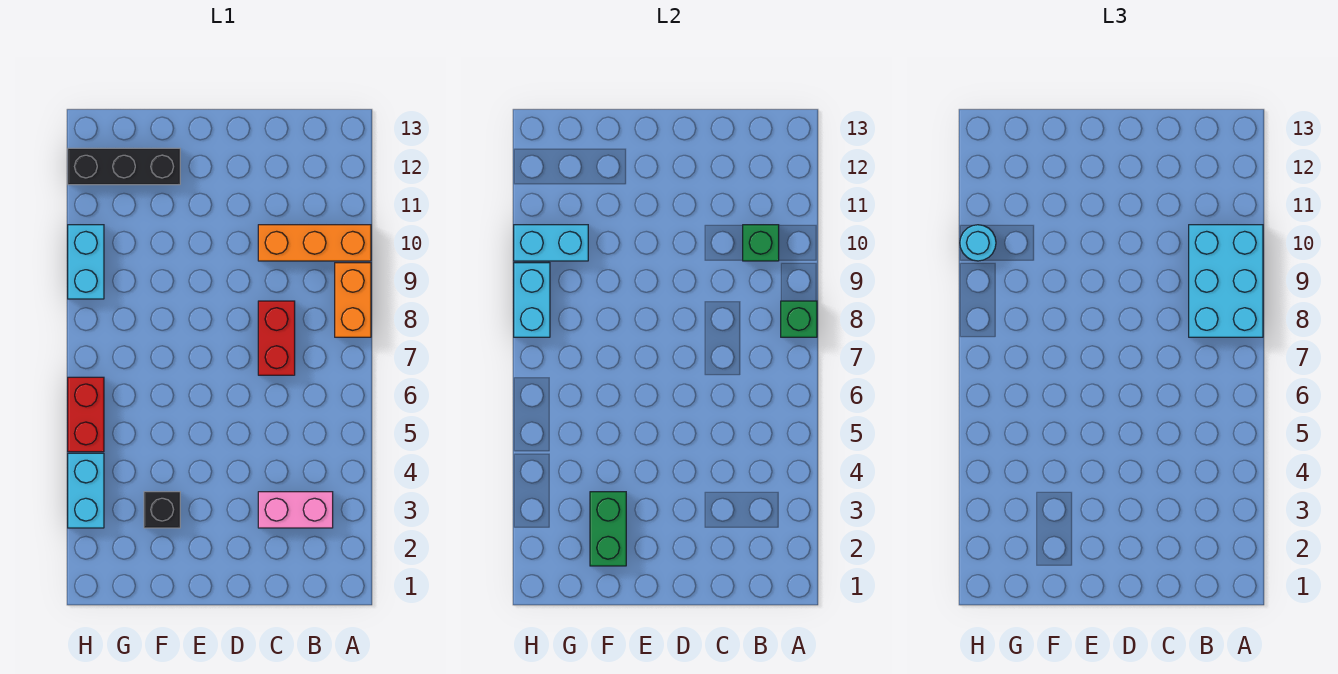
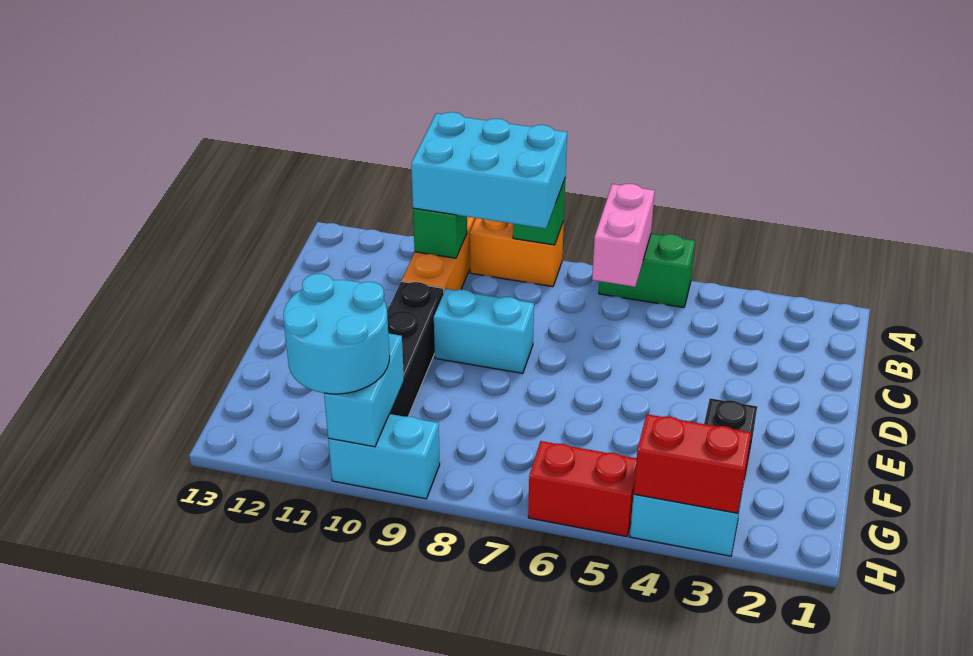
pink 1x2 brick [258,492,333,528] -> pink 1x2 brick moved to [592,184,655,287]
red 1x2 brick [258,301,295,375] -> red 1x2 brick moved to [634,414,751,514]
green 1x2 brick [590,492,626,566] -> green 1x2 brick moved to [599,234,695,308]
black 1x3 brick [68,148,180,185] -> black 1x3 brick moved to [387,281,444,417]
cyan 1x2 brick [514,263,550,337] -> cyan 1x2 brick moved to [434,289,534,373]
cyan 1x1 round brick [960,225,996,261] -> cyan 2x2 round brick [283,274,390,394]

